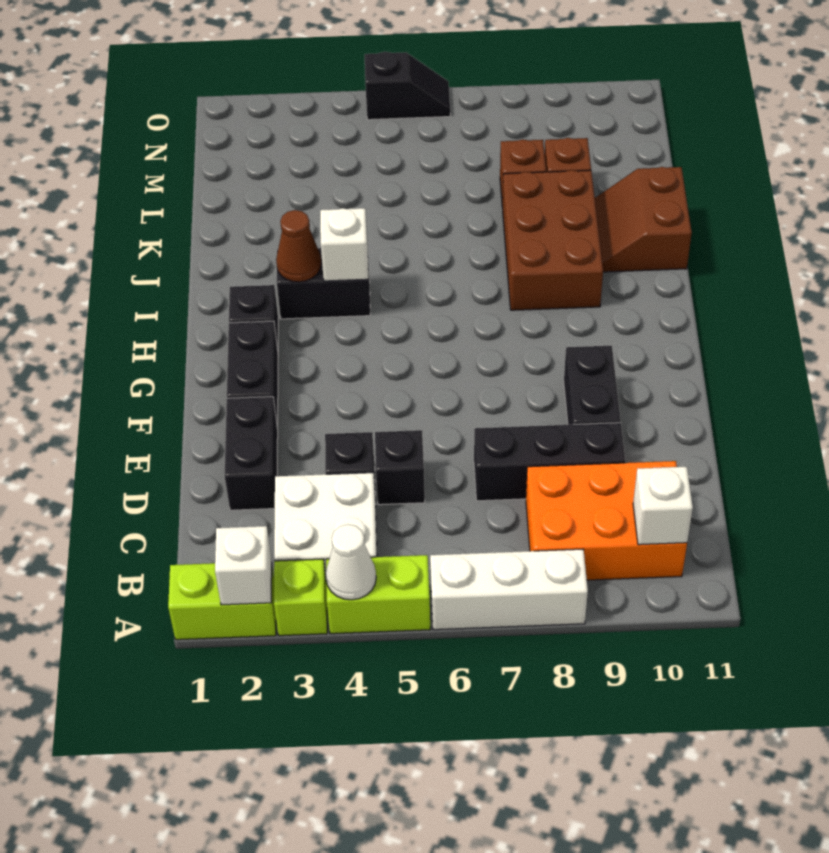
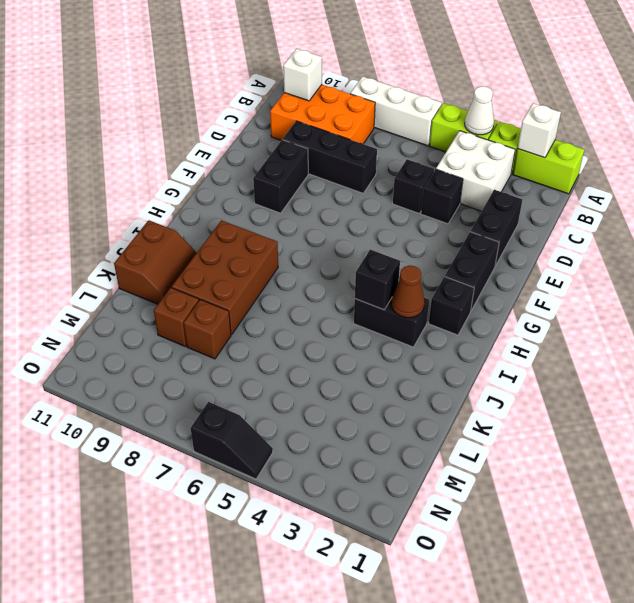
white 1x1 brick [320,208,368,281] -> black 1x1 brick [355,250,400,310]
black 1x2 slope [365,52,450,120] -> black 1x2 slope turned to [191,402,273,479]

